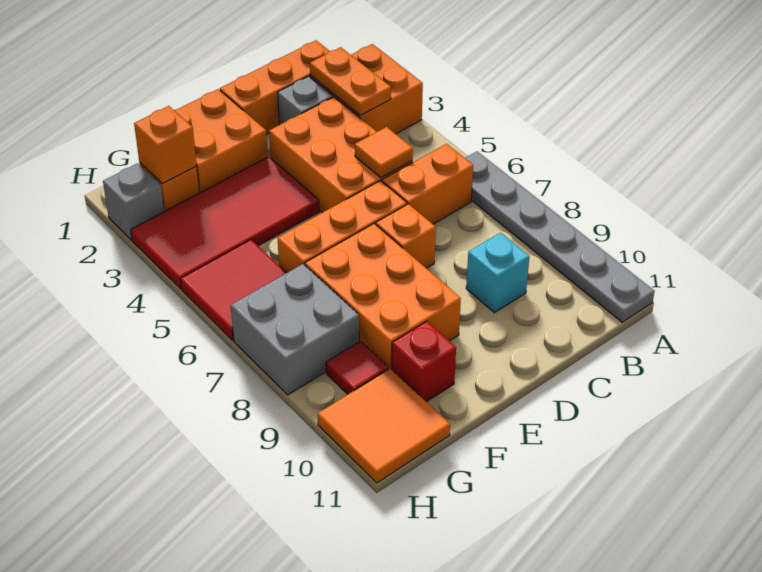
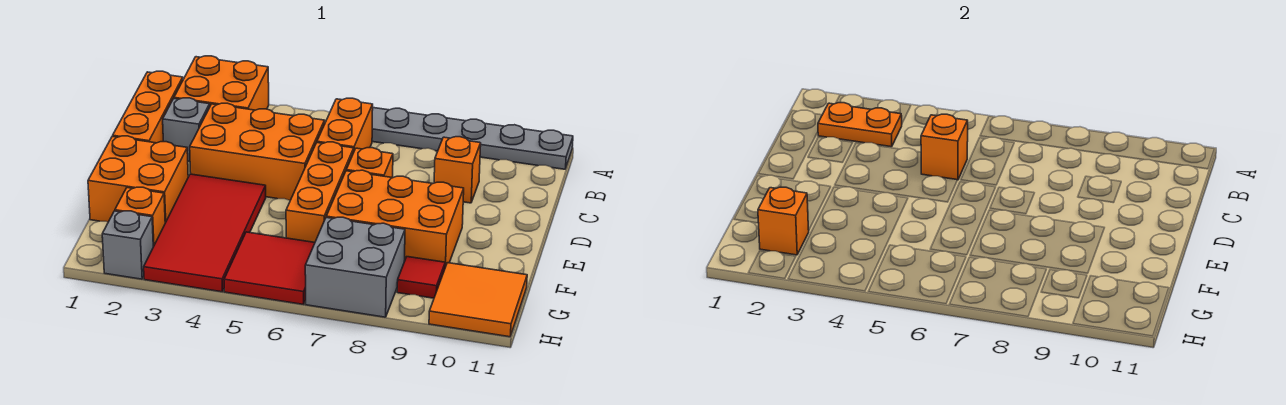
orange 1x1 tile [355,127,413,178] -> orange 1x1 brick [921,114,968,180]
cyan 1x1 brick [466,233,529,313] -> orange 1x1 brick [434,137,481,203]
red 1x1 brick [392,321,456,402] -> none

